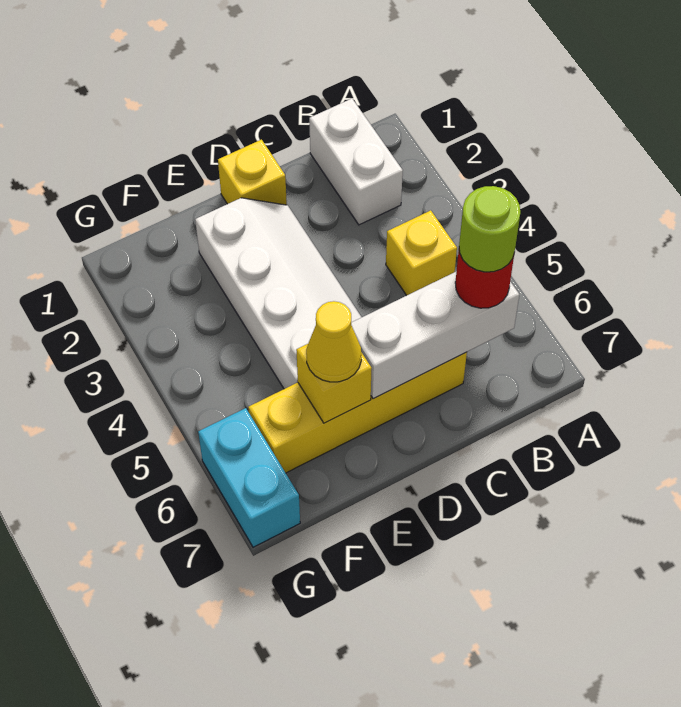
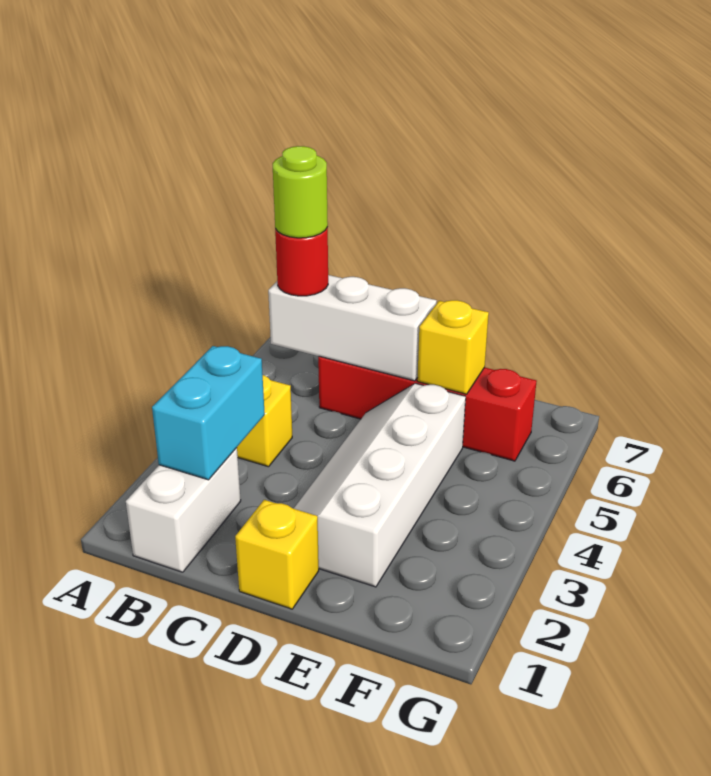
yellow 1x4 brick [248,352,467,473] -> red 1x4 brick [318,356,537,461]
yellow 1x1 cone [306,301,361,382] -> none
cyan 1x2 brick [198,408,300,547] -> cyan 1x2 brick moved to [152,346,265,480]

